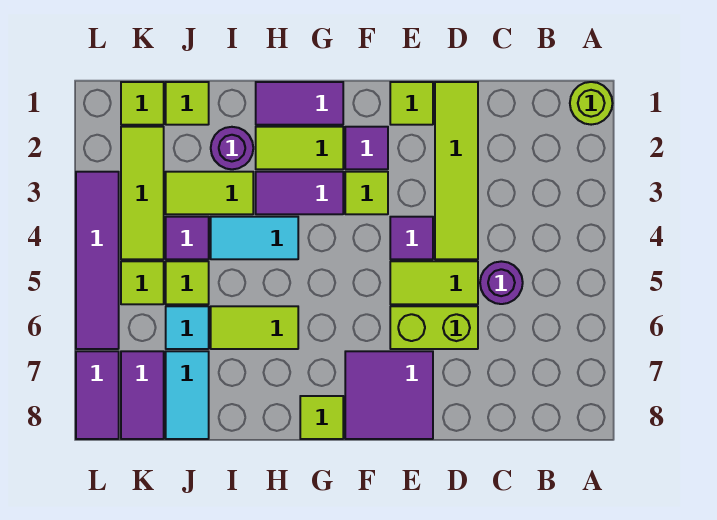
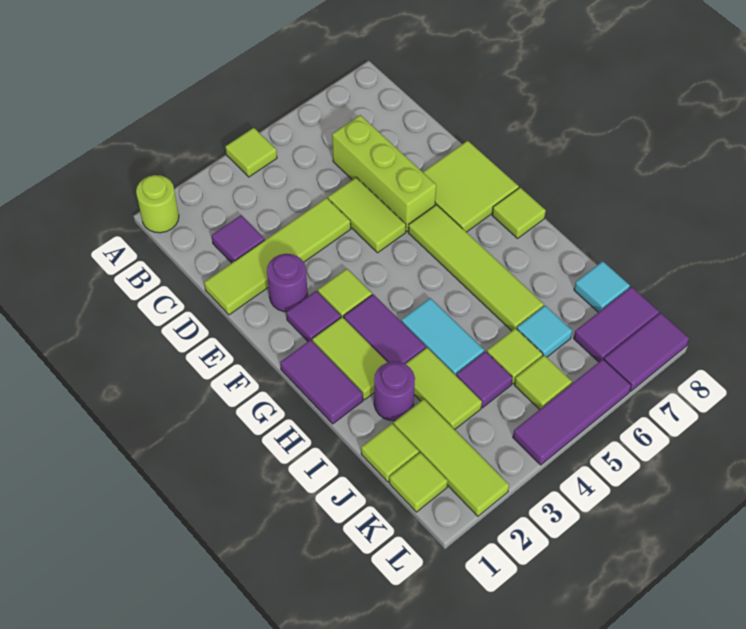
purple 1x1 round brick [480,261,523,304] -> purple 1x1 round brick moved to [267,254,308,312]
lime 1x2 brick [390,306,478,349] -> lime 1x3 brick [332,115,436,232]
lime 1x1 tile [390,82,433,125] -> lime 1x1 tile moved to [225,128,277,177]
purple 1x1 tile [390,217,433,259] -> purple 1x1 tile moved to [212,215,265,263]
purple 2x2 tile [345,351,433,439] -> lime 2x2 tile [423,141,519,232]
lime 1x2 tile [211,306,298,349] -> lime 1x4 tile [408,205,544,331]
cyan 1x2 tile [166,351,209,439] -> cyan 1x1 tile [574,261,630,312]
lime 1x3 tile [121,127,164,259] -> lime 1x3 tile turned to [393,399,509,516]
purple 1x4 tile [76,172,119,349] -> purple 1x3 tile [513,359,631,465]

